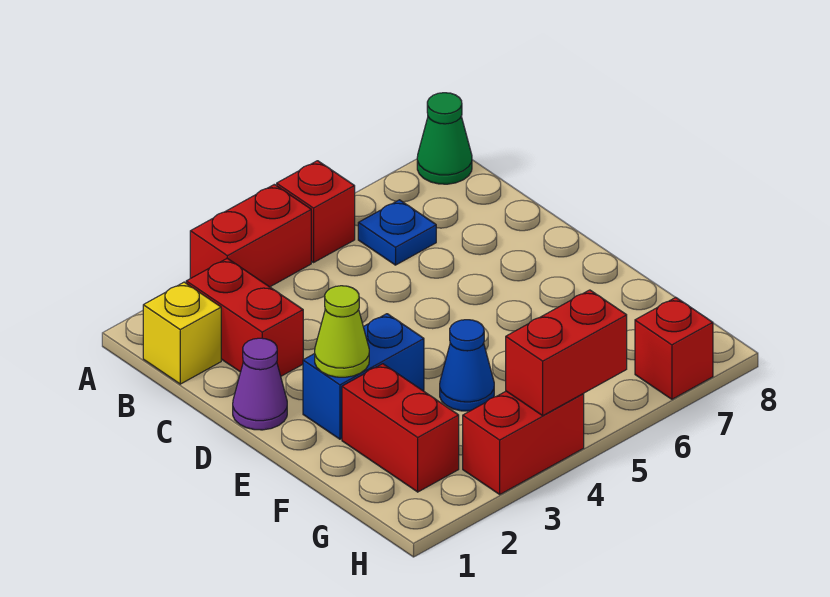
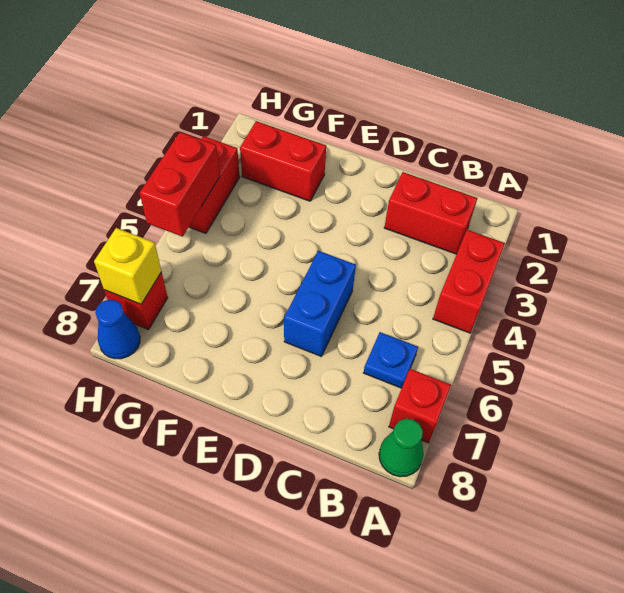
red 1x1 brick [277,161,355,262] -> red 1x1 brick moved to [389,369,451,443]
yellow 1x1 brick [143,282,221,384] -> yellow 1x1 brick moved to [94,228,161,304]
purple 1x1 cone [233,338,287,430] -> none
blue 1x2 brick [303,314,424,439] -> blue 1x2 brick moved to [284,251,356,356]
lime 1x1 cone [315,286,369,377] -> none
blue 1x1 cone [440,320,494,411] -> blue 1x1 cone moved to [95,300,140,359]

